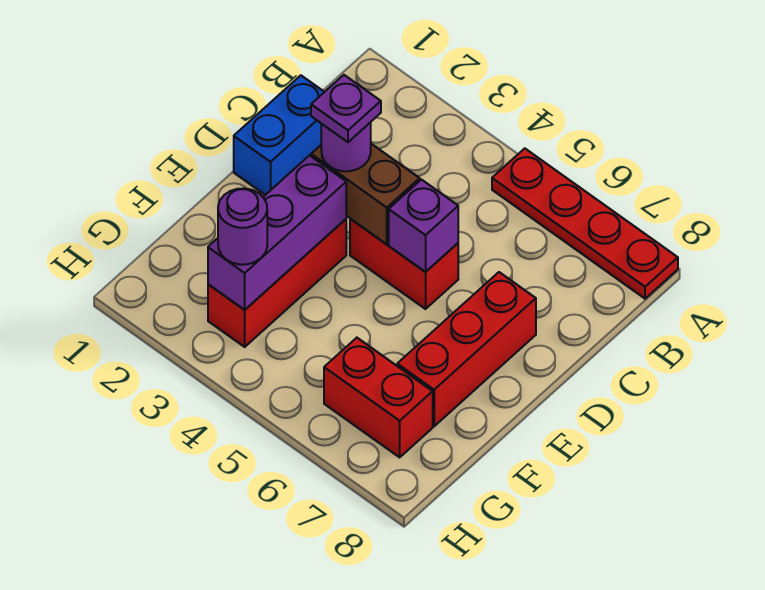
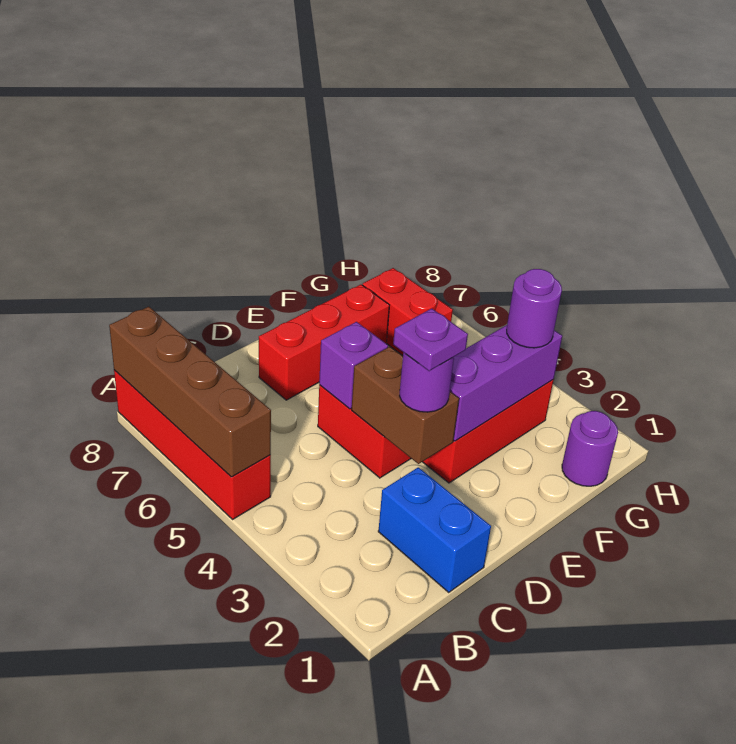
red 1x4 plate [492,148,678,299] -> red 1x4 brick [114,370,271,519]
none -> brown 1x4 brick [109,307,271,477]
blue 1x2 brick [234,75,324,195] -> blue 1x2 brick turned to [378,467,491,592]
none -> purple 1x1 round brick [562,411,618,486]

